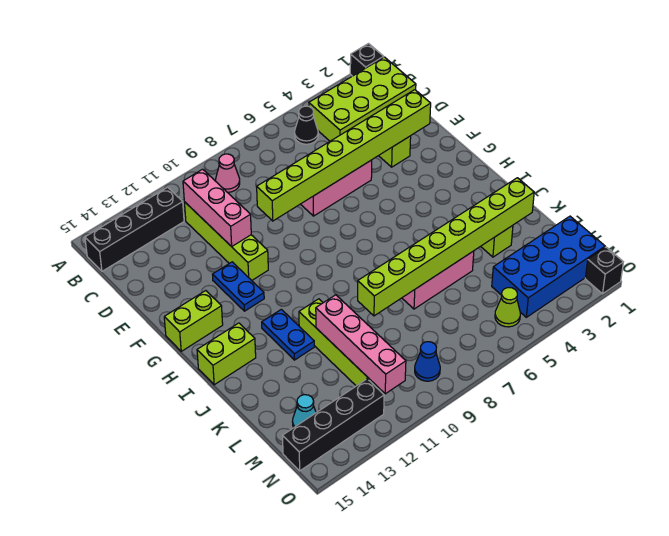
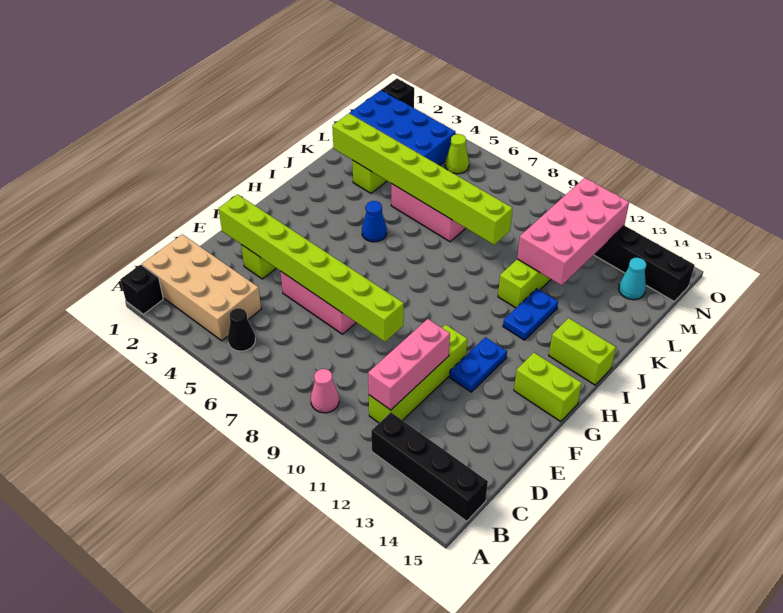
lime 2x4 brick [309,57,416,141] -> tan 2x4 brick [142,234,261,341]
pink 1x4 brick [316,295,406,394] -> pink 2x4 brick [517,178,629,285]
blue 1x1 cone [415,342,440,381] -> blue 1x1 cone moved to [362,201,387,242]

